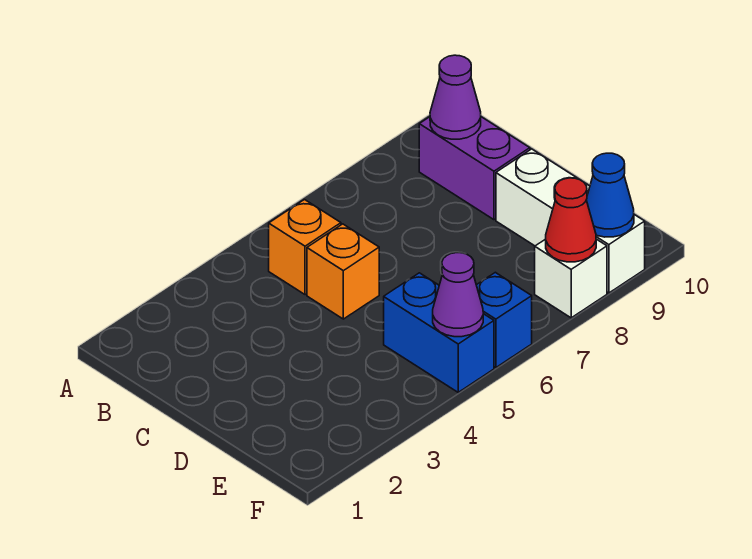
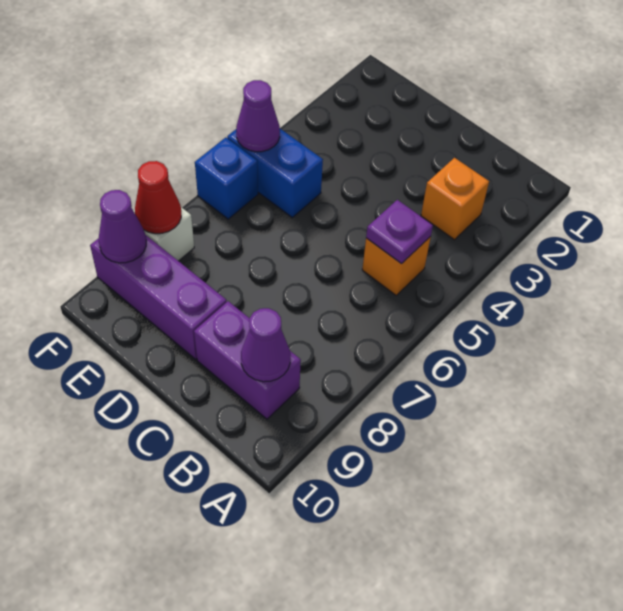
none -> purple 1x1 plate [366,200,433,264]
orange 1x1 brick [307,224,379,319] -> orange 1x1 brick moved to [421,158,489,240]
white 1x3 brick [496,149,645,293] -> purple 1x3 brick [90,235,226,359]
blue 1x1 cone [586,153,634,237] -> purple 1x1 cone [99,190,146,263]

